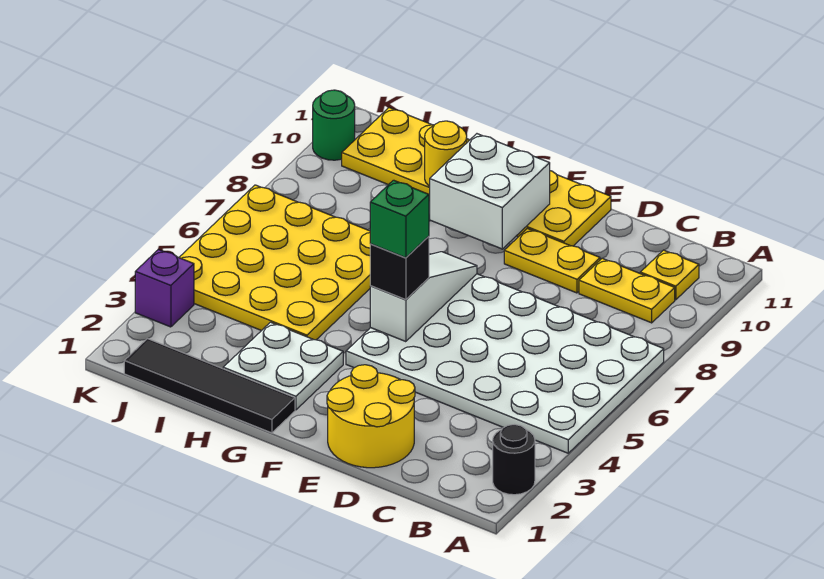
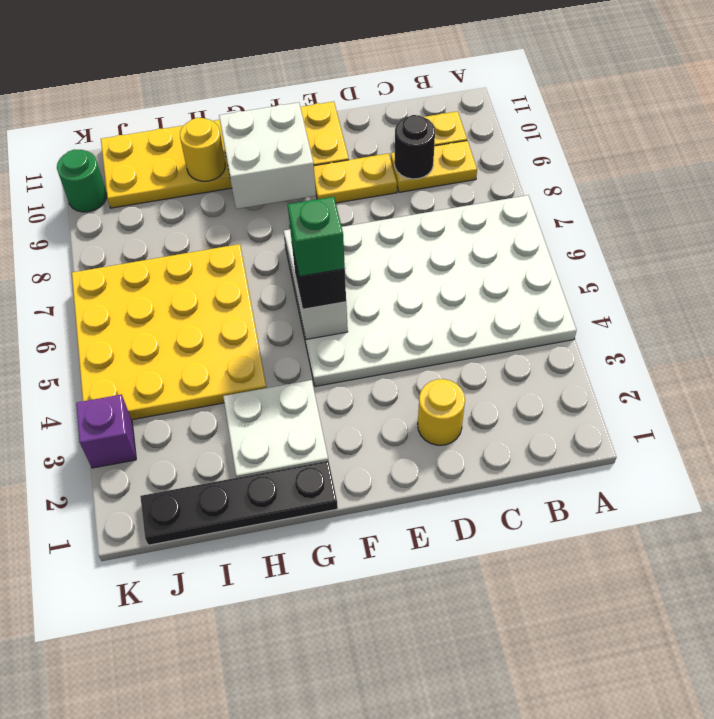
black 1x1 round brick [493,425,535,495] -> black 1x1 round brick moved to [395,115,435,179]
yellow 2x2 round brick [327,365,415,468] -> yellow 1x1 round brick [418,379,465,445]
black 1x4 tile [124,339,295,433] -> black 1x4 plate [140,461,338,545]

